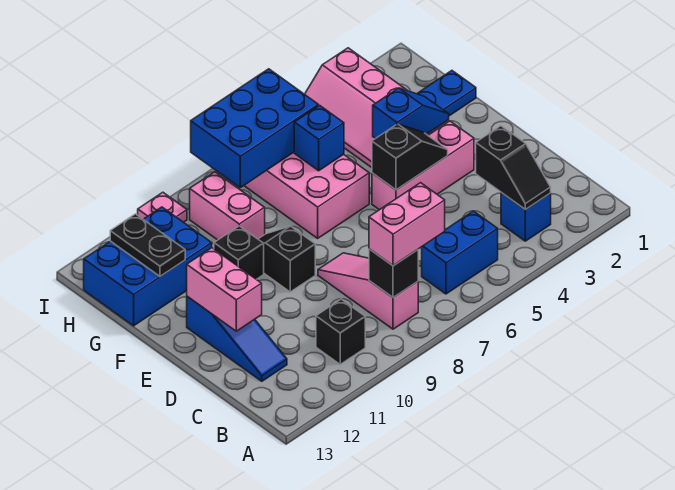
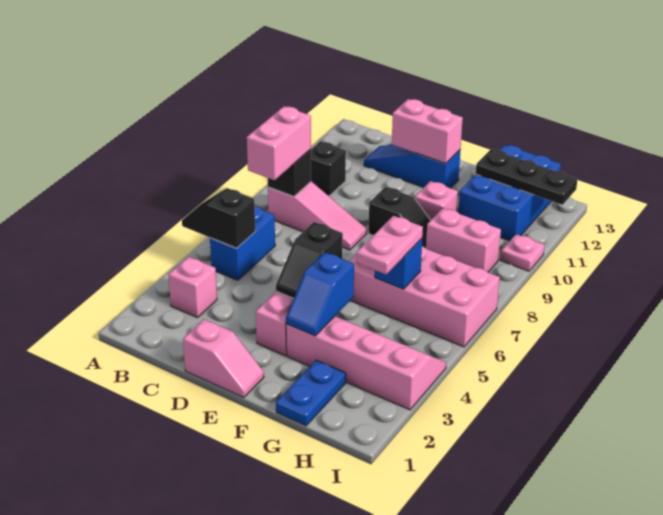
blue 1x1 brick [501,193,551,241] -> pink 1x1 brick [168,257,217,318]
black 1x2 slope [476,126,551,210] -> black 1x2 slope moved to [182,188,255,248]
none -> pink 1x2 slope [183,319,264,398]
black 1x1 brick [214,226,264,279] -> pink 1x1 brick [415,181,458,220]
none -> pink 1x2 plate [357,216,423,274]
black 1x2 plate [110,214,185,276] -> black 1x3 plate [476,149,578,205]
blue 2x3 brick [191,69,318,188] -> none

